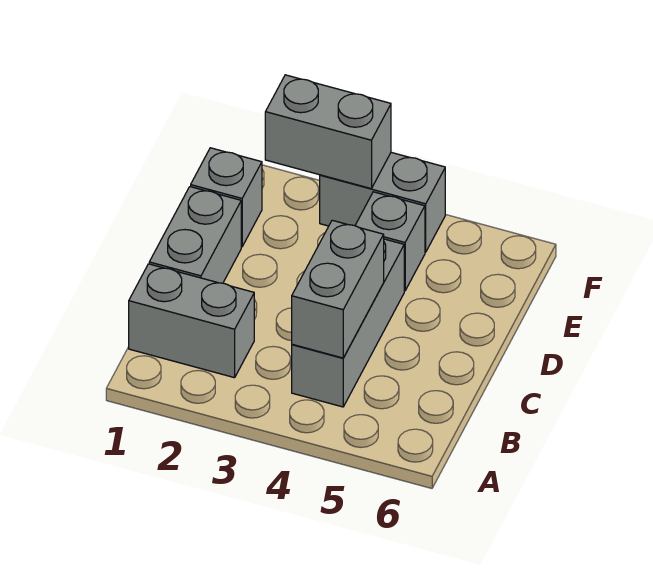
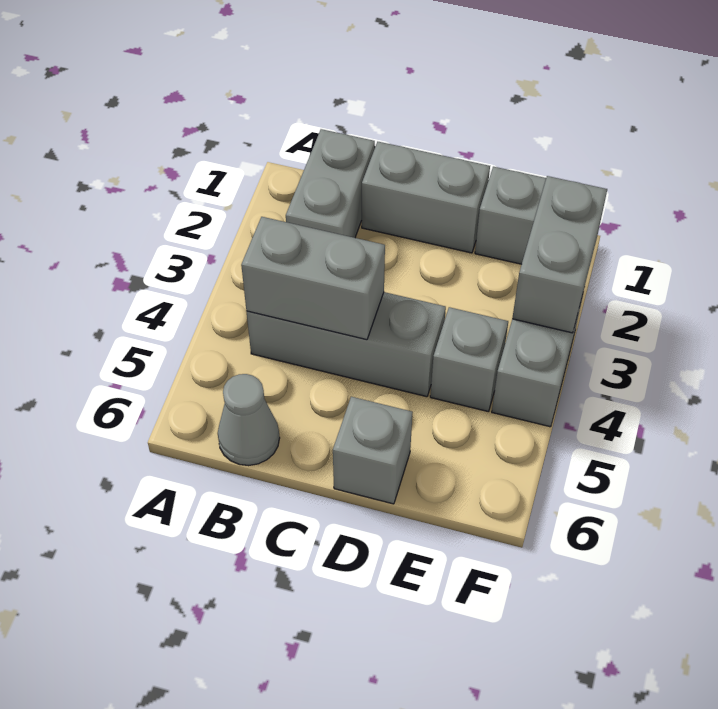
none -> grey 1x1 cone [218,374,280,466]
none -> grey 1x1 brick [333,397,413,504]

